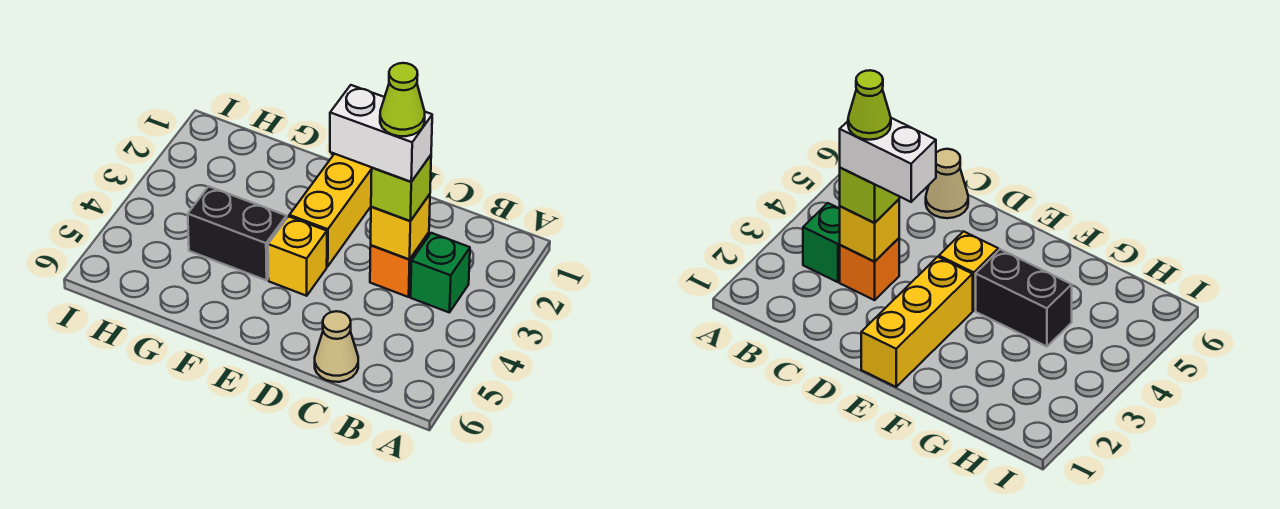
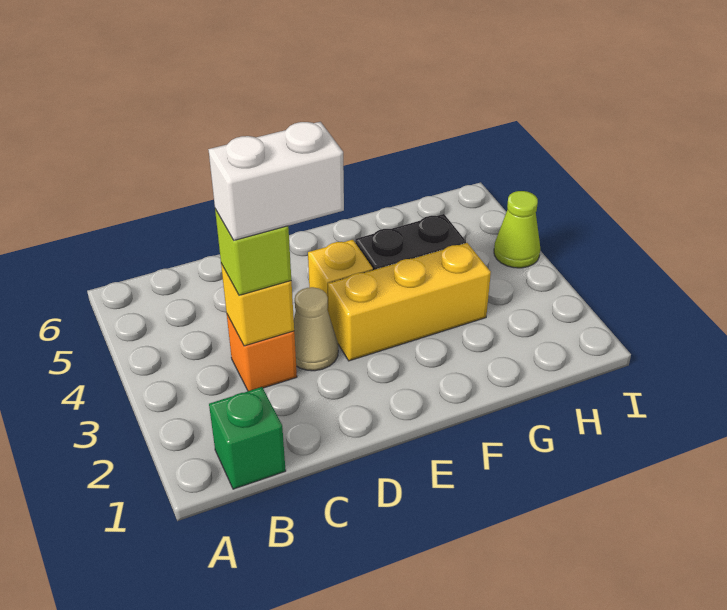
green 1x1 brick [411,233,470,313] -> green 1x1 brick moved to [209,387,286,489]
lime 1x1 cone [380,63,425,136] -> lime 1x1 cone moved to [494,191,540,268]
tan 1x1 cone [315,311,358,382] -> tan 1x1 cone moved to [294,287,338,371]
yellow 1x3 brick [289,154,372,266] -> yellow 1x3 brick turned to [328,243,491,361]

